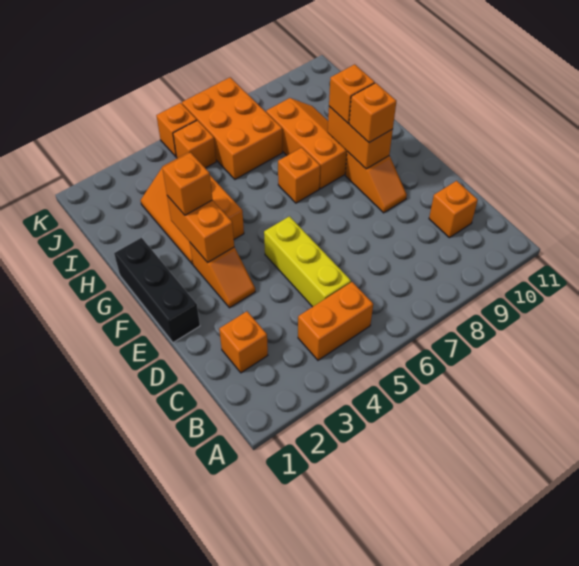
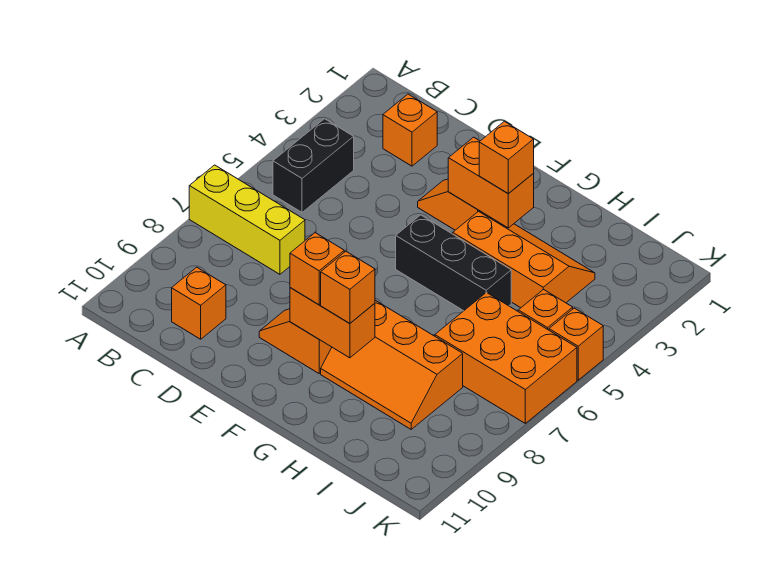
orange 1x2 brick [298,282,373,360] -> black 1x2 brick [273,119,354,212]
yellow 1x3 brick [264,216,351,307] -> yellow 1x3 brick moved to [189,165,305,274]
black 1x3 brick [114,238,200,342] -> black 1x3 brick moved to [396,215,511,311]
orange 1x1 brick [278,148,320,203] -> none

